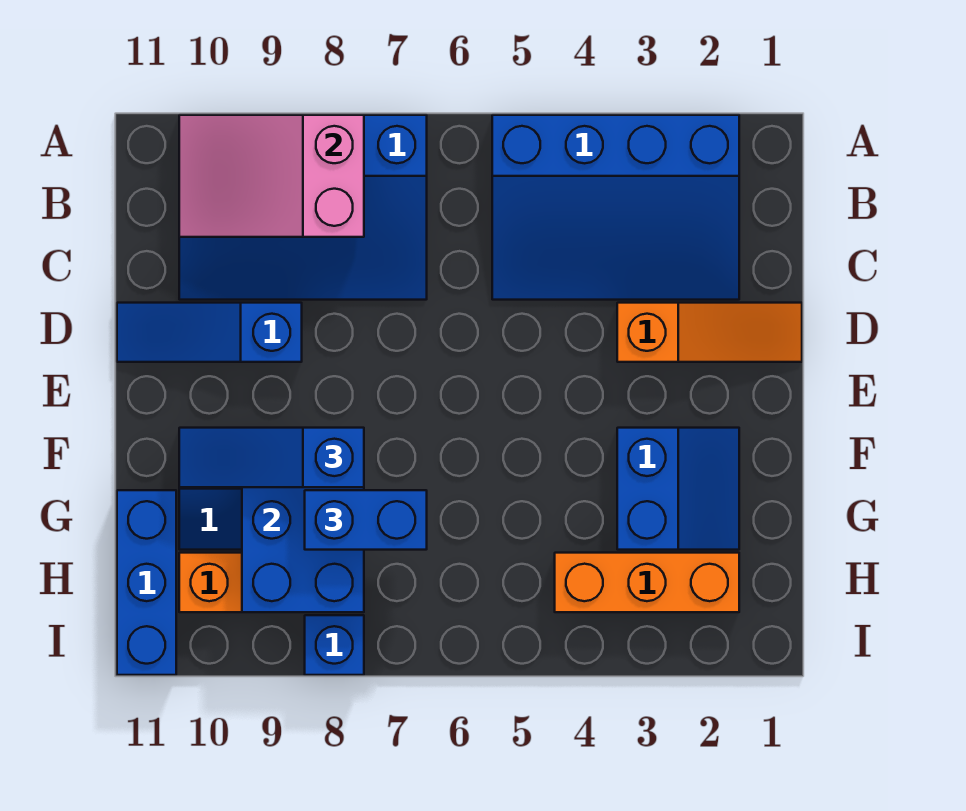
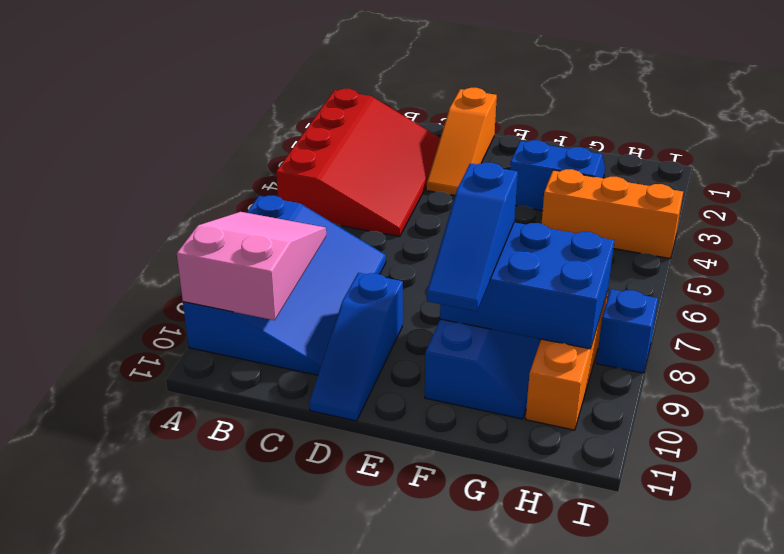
blue 3x4 slope [492,115,739,300] -> red 3x4 slope [276,89,440,236]
pink 2x3 slope [179,115,364,237] -> pink 2x3 slope turned to [177,212,326,320]
orange 1x3 slope [617,303,802,362] -> orange 1x3 slope turned to [426,88,497,195]
blue 1x2 brick [305,490,427,550] -> none
blue 1x3 brick [117,490,176,675] -> none
orange 1x3 brick [555,553,739,612] -> orange 1x3 brick turned to [541,169,683,258]

